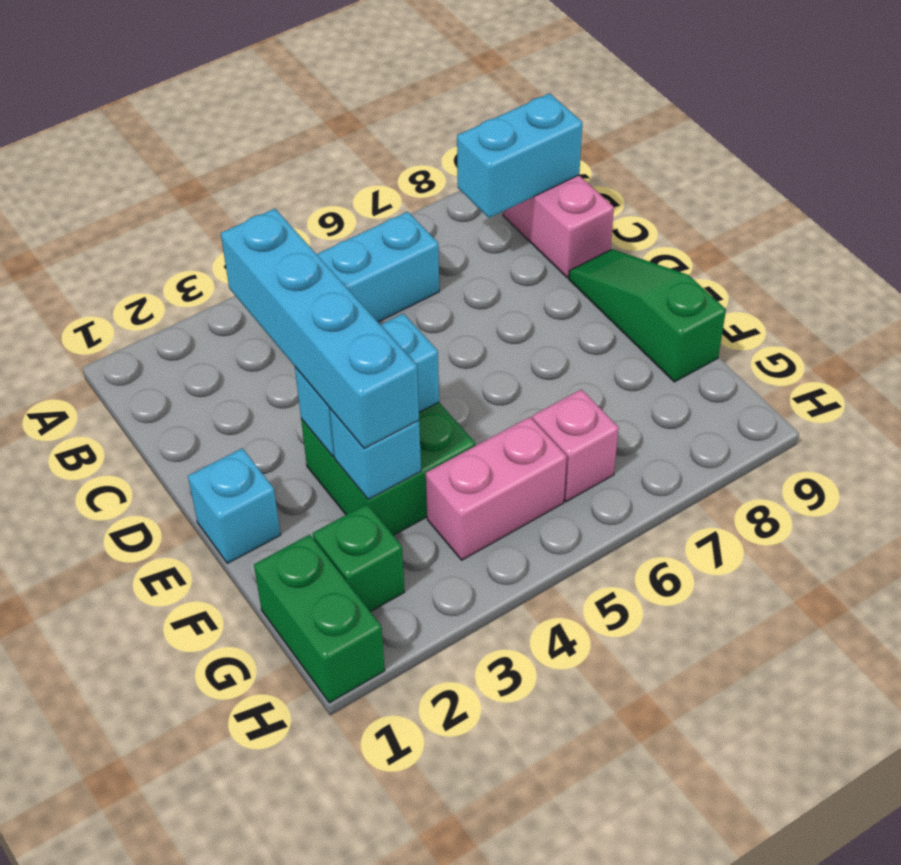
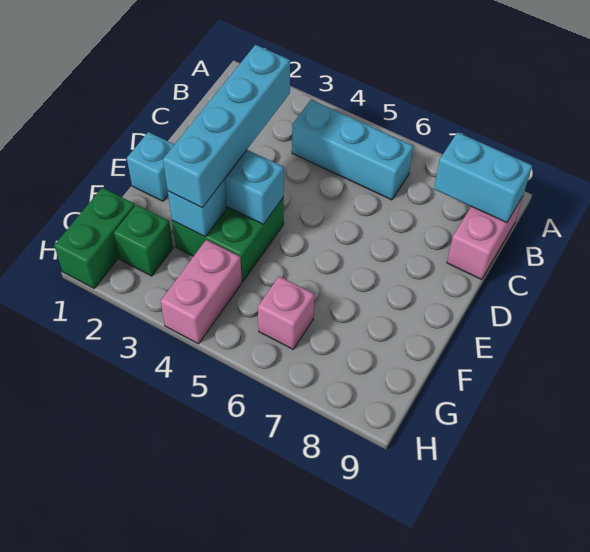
green 1x3 slope [569,249,726,382] -> none
pink 1x2 brick [426,417,567,560] -> pink 1x2 brick turned to [160,240,242,344]

